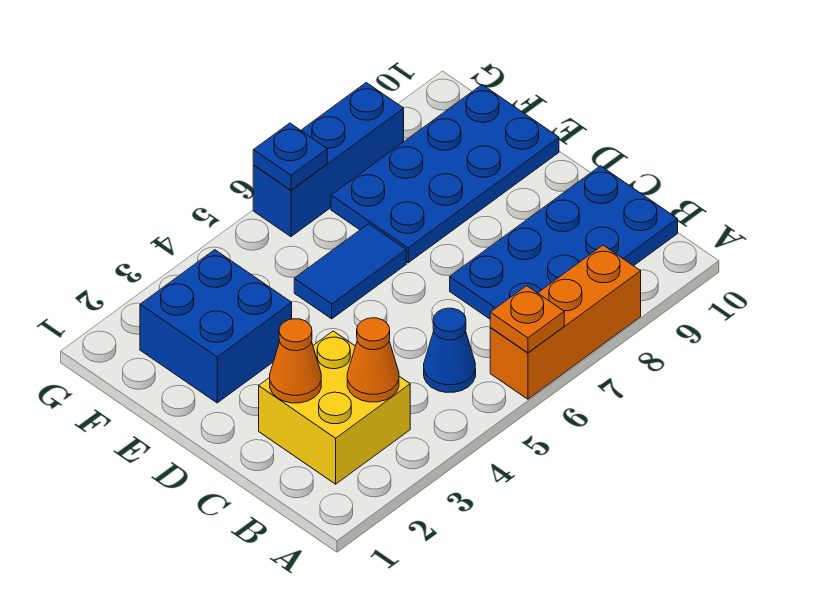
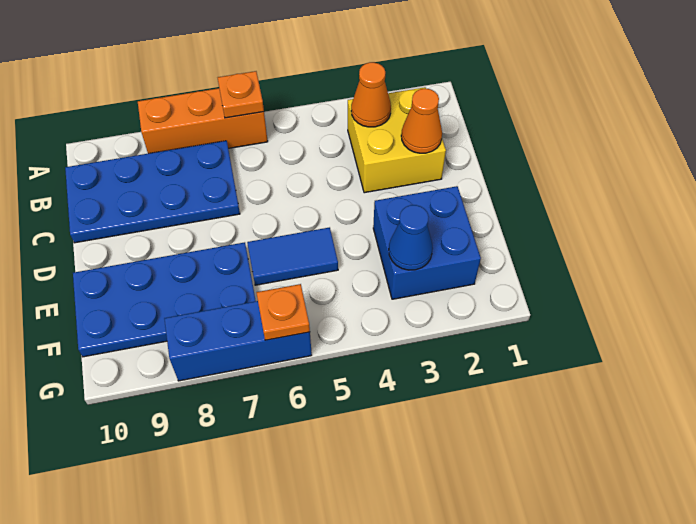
blue 1x1 cone [424,308,476,392] -> blue 1x1 cone moved to [389,205,433,270]
blue 1x1 plate [253,123,327,190] -> orange 1x1 plate [256,284,310,340]

